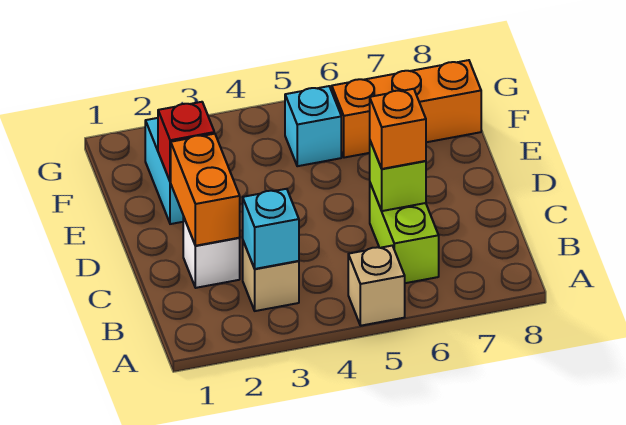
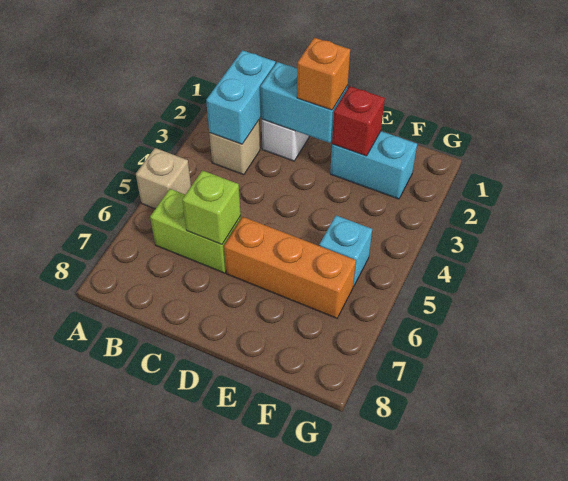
cyan 1x1 brick [243,189,299,269] -> cyan 1x2 brick [206,50,275,144]
orange 1x2 brick [171,134,240,246] -> cyan 1x2 brick [261,62,348,143]
orange 1x1 brick [370,89,426,169] -> orange 1x1 brick moved to [297,38,350,110]
orange 1x3 brick [332,60,481,158] -> orange 1x3 brick turned to [224,217,356,318]

